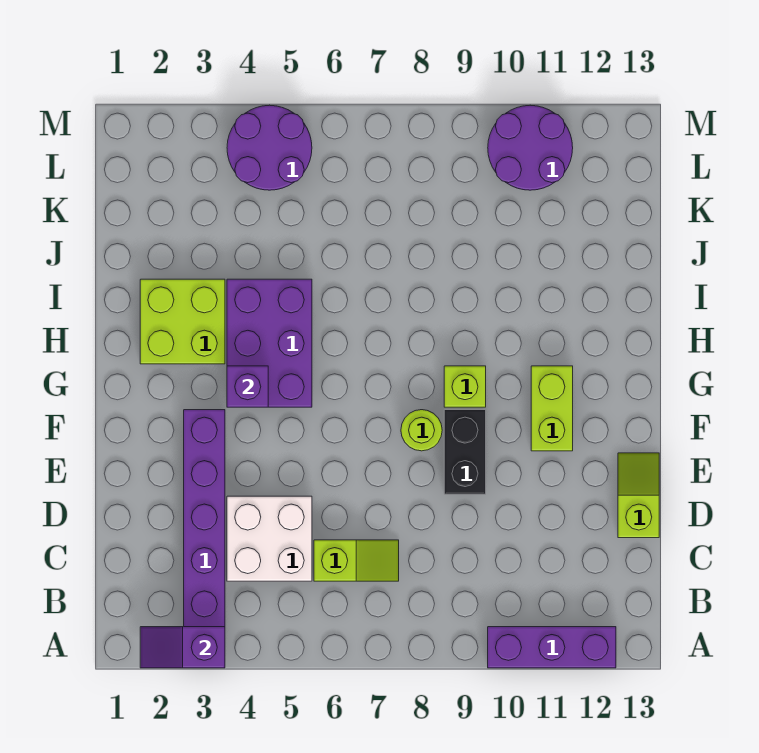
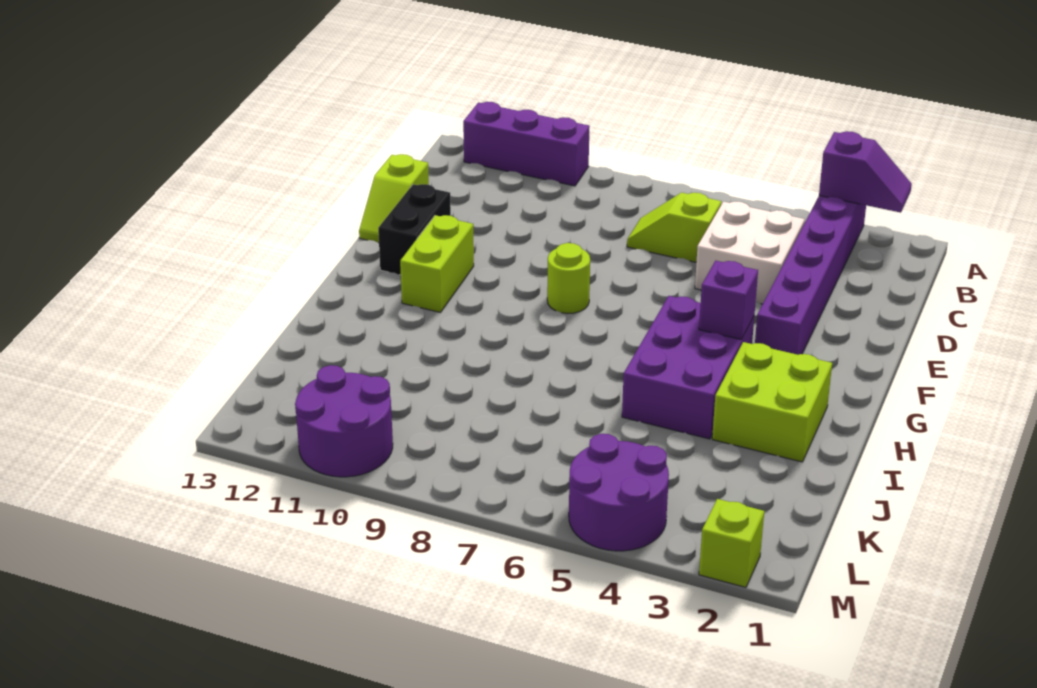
black 1x2 brick [444,410,486,494] -> black 1x2 brick moved to [378,184,451,275]
lime 1x1 brick [444,366,486,407] -> lime 1x1 brick moved to [699,499,764,587]

